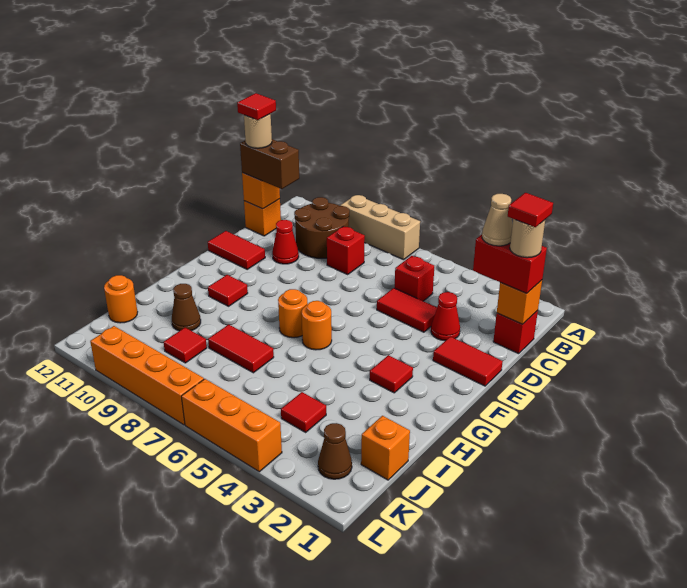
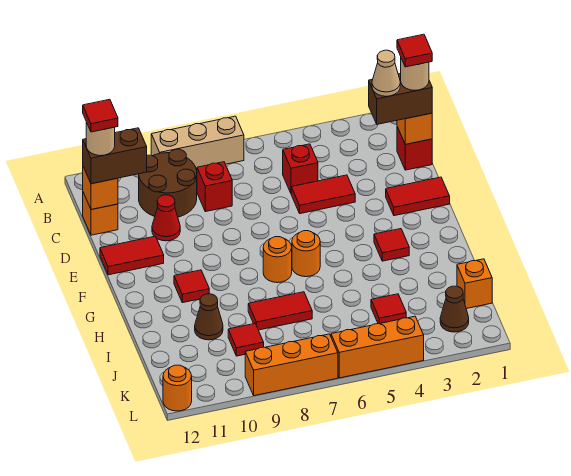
red 1x2 brick [473,235,547,293] -> brown 1x2 brick [369,74,432,124]
red 1x1 cone [431,292,460,341] -> none
orange 1x1 round brick [104,275,137,323] -> orange 1x1 round brick moved to [163,365,192,411]
orange 1x4 brick [90,326,204,425] -> orange 1x3 brick [245,334,338,396]

